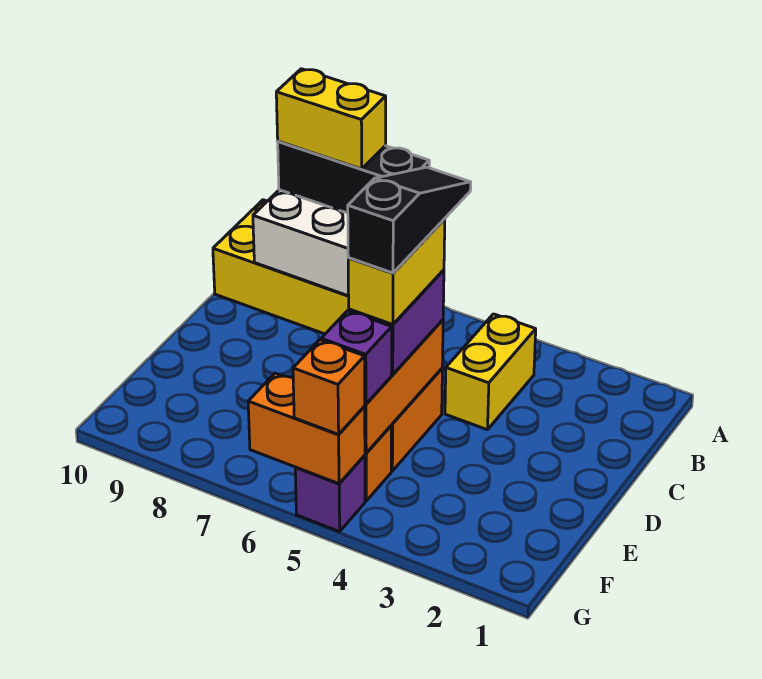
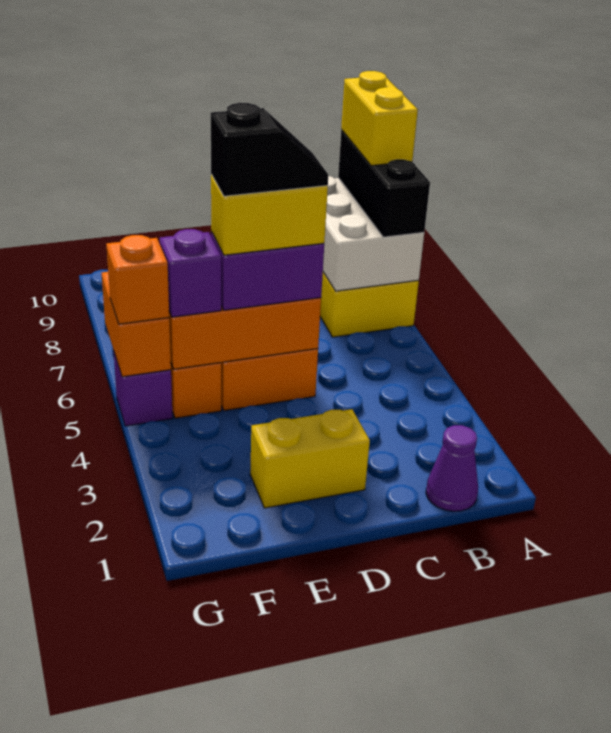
none -> purple 1x1 cone [426,425,478,511]
yellow 1x2 brick [445,314,536,430] -> yellow 1x2 brick moved to [250,409,370,508]
black 1x3 slope [348,167,471,273] -> black 1x2 slope [211,103,328,196]

